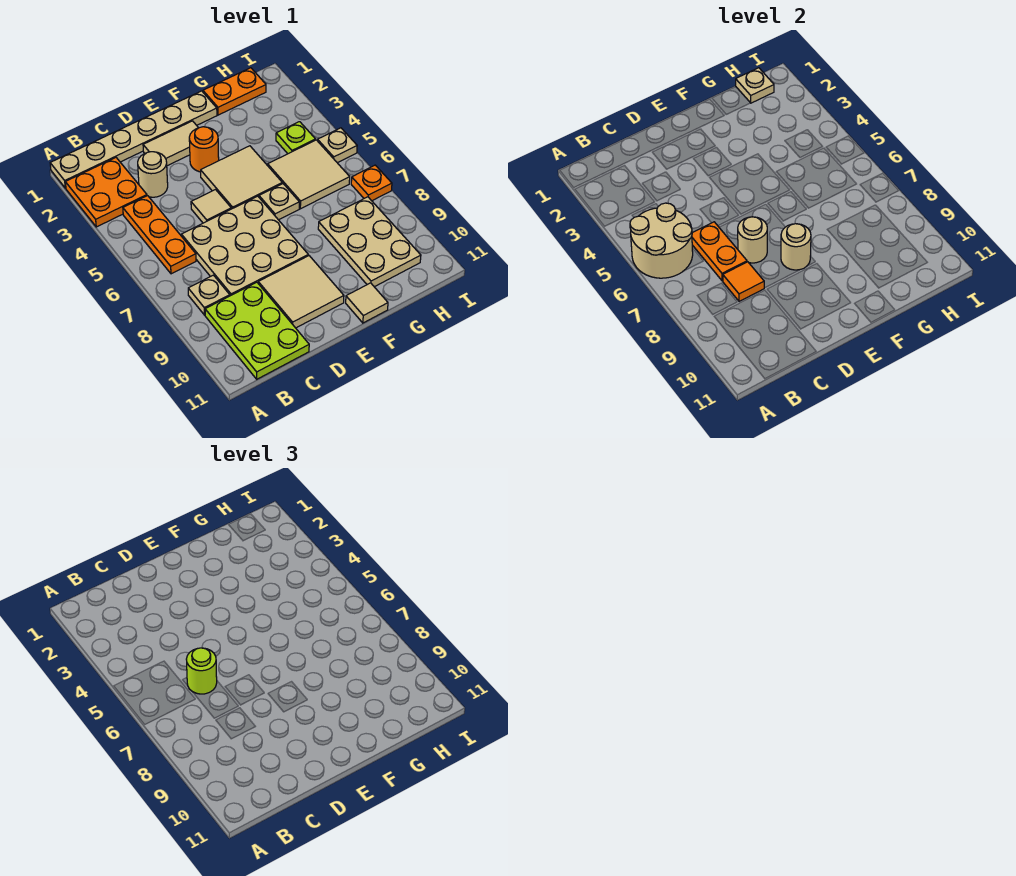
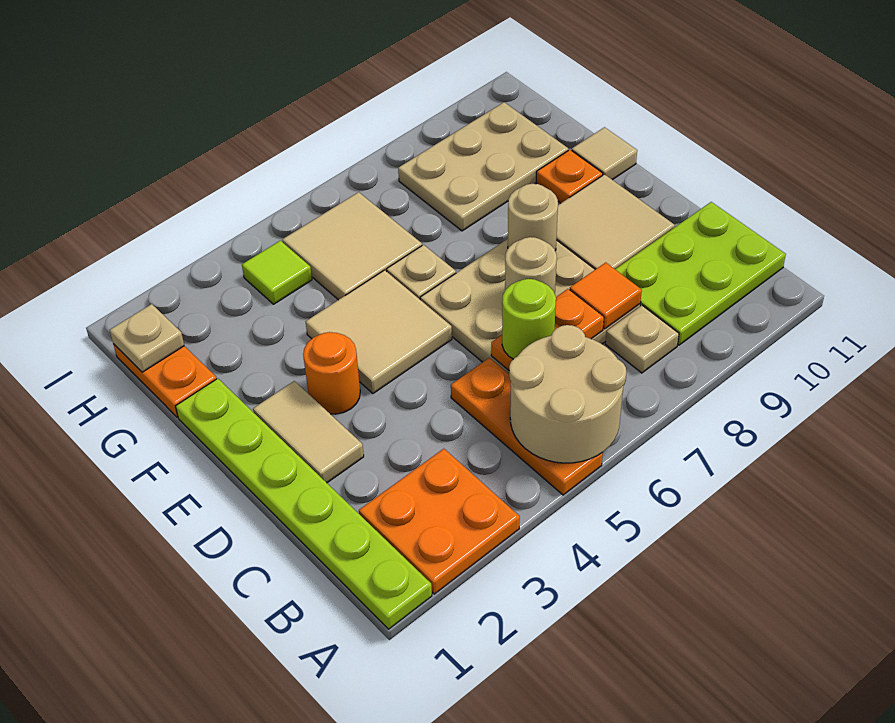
tan 1x6 plate [50,91,217,188] -> lime 1x6 plate [176,379,432,629]
orange 1x3 plate [123,196,196,274] -> orange 1x3 plate turned to [451,358,603,495]
tan 1x1 round brick [138,152,168,197] -> none
tan 1x1 tile [191,190,231,223] -> none
lime 1x1 plate [276,122,316,154] -> lime 1x1 tile [242,241,312,304]
tan 1x1 plate [318,128,357,163] -> none
orange 1x1 plate [351,165,392,201] -> orange 1x1 plate moved to [536,150,603,203]

